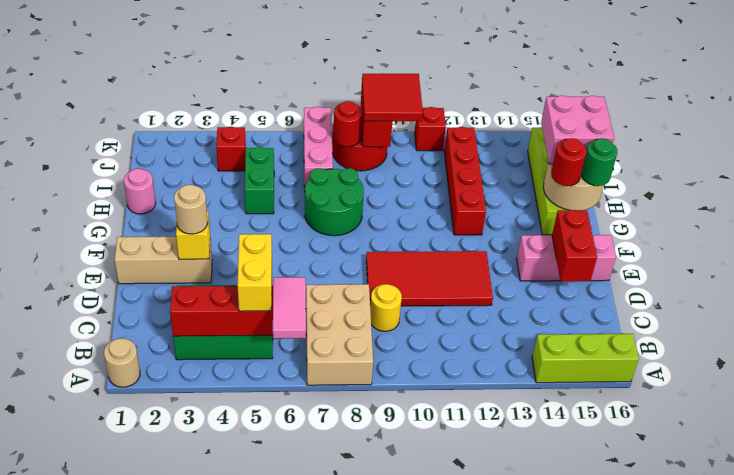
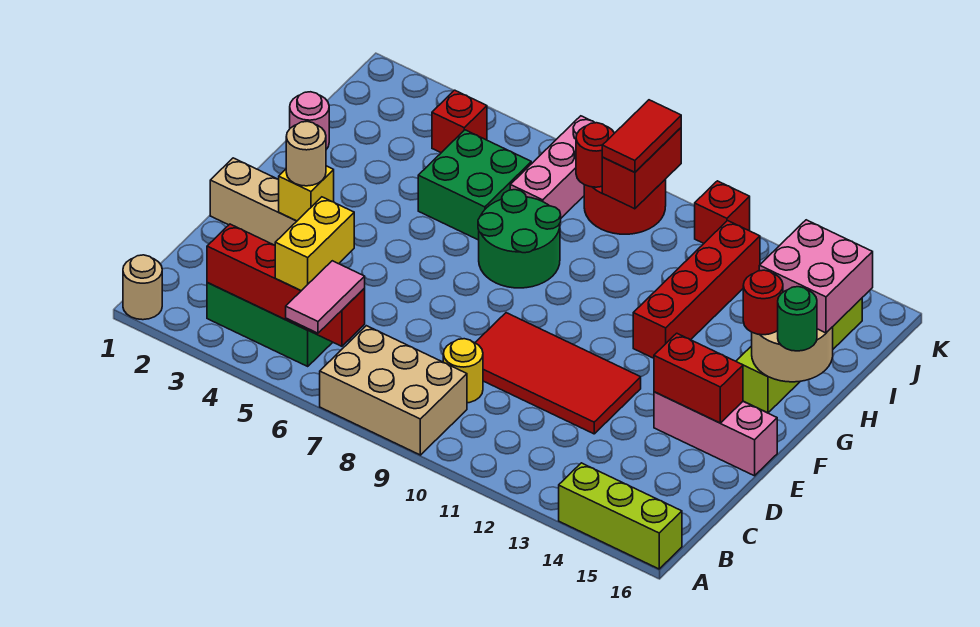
tan 2x3 brick [306,284,373,385] -> tan 2x3 brick turned to [320,326,467,455]
red 1x2 brick [552,210,597,282] -> red 1x2 brick turned to [654,333,743,423]
green 1x2 brick [245,147,274,214] -> green 2x2 brick [418,130,531,240]
red 2x2 tile [362,74,423,121] -> red 1x2 tile [602,100,681,172]

